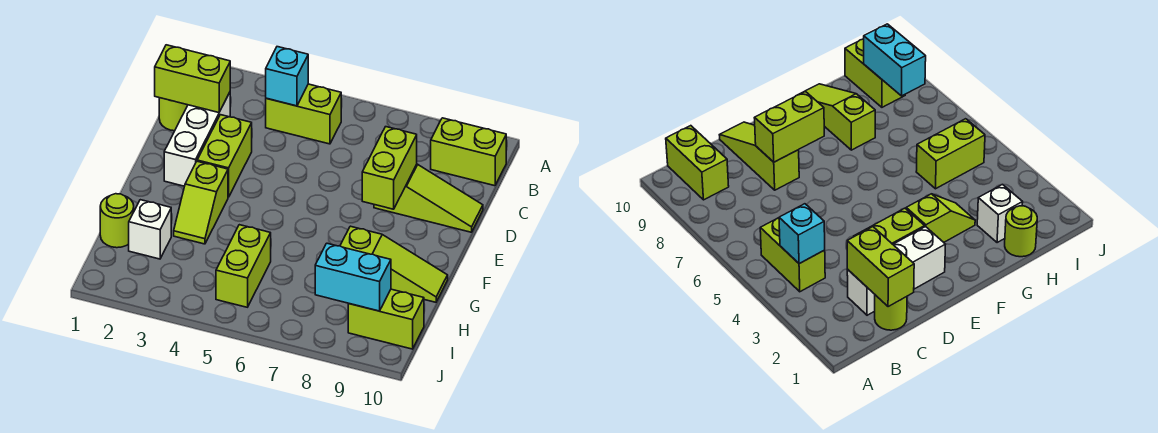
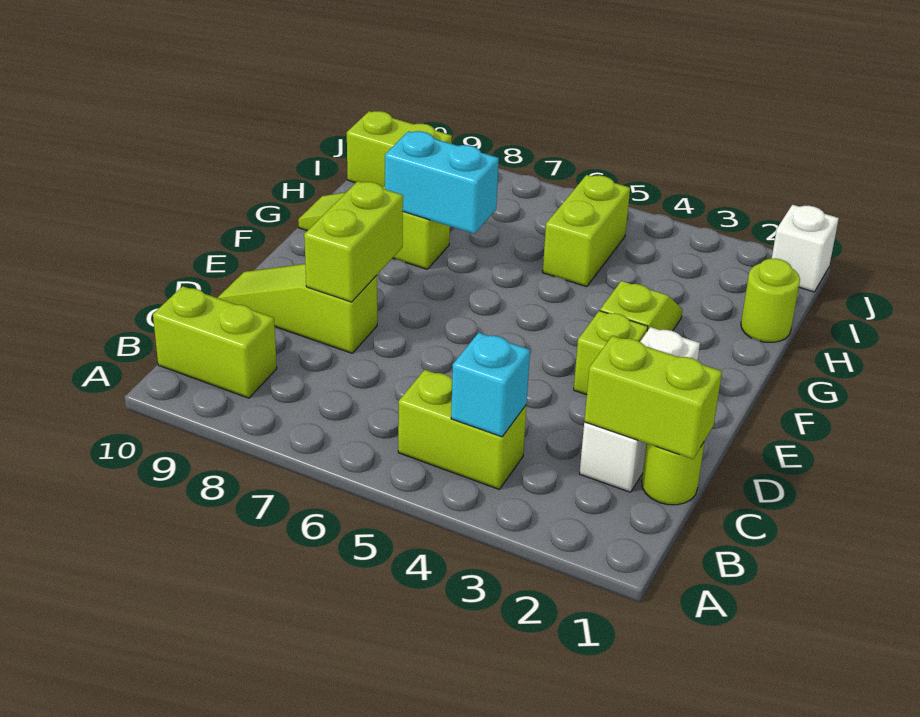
lime 1x2 brick [197,115,252,197] -> lime 1x1 brick [574,311,648,395]
white 1x1 brick [129,200,171,259] -> white 1x1 brick moved to [772,205,839,292]
cyan 1x2 brick [315,243,391,311] -> cyan 1x2 brick moved to [385,131,499,234]

